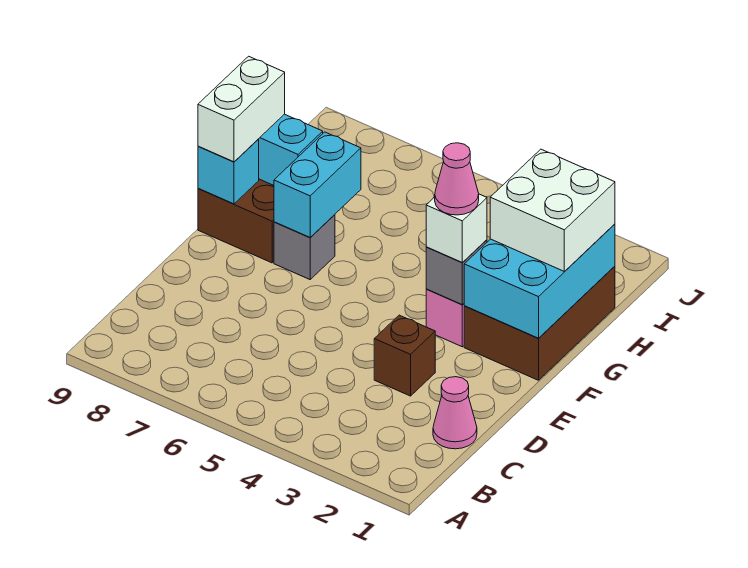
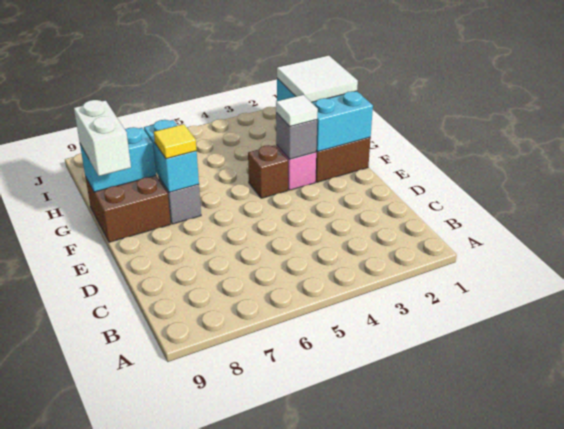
pink 1x1 cone [433,377,477,449] -> none
brown 1x1 brick [374,315,435,396] -> brown 1x1 brick moved to [248,145,288,198]
white 1x1 brick [426,194,487,263] -> white 1x1 tile [276,95,318,126]
pink 1x1 cone [435,143,479,215] -> none
none -> yellow 1x1 tile [154,124,197,159]
cyan 1x1 brick [198,139,259,204] -> none
white 2x2 brick [490,149,615,272] -> white 2x2 tile [277,55,358,102]

